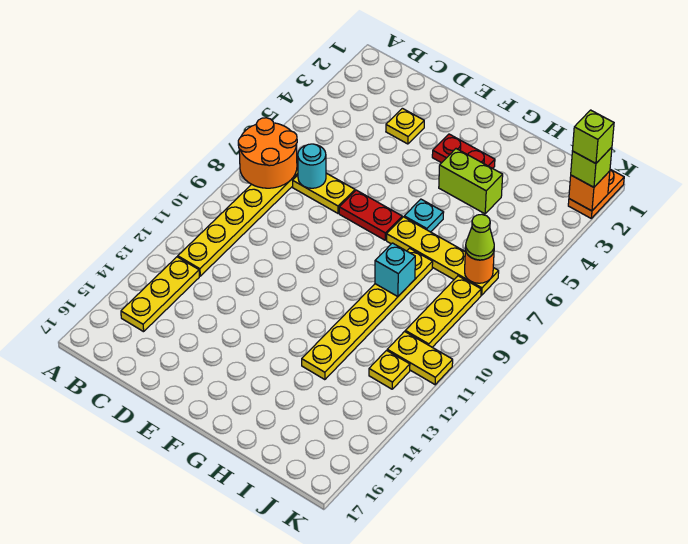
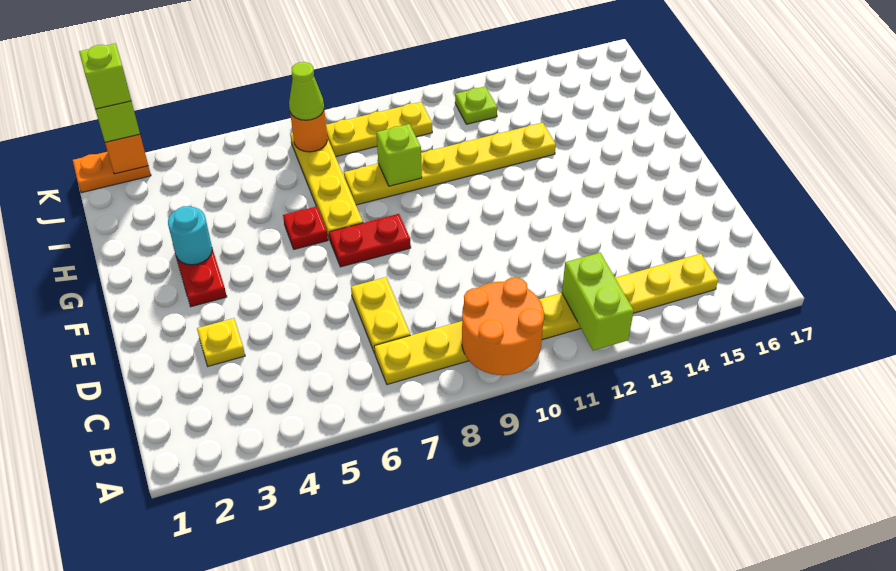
orange 2x2 round brick [238,118,297,188] -> orange 2x2 round brick moved to [462,277,544,375]
cyan 1x1 round brick [298,144,326,188] -> cyan 1x1 round brick moved to [168,206,212,265]
red 1x2 plate [339,190,402,240] -> red 1x2 plate turned to [329,214,411,267]
lime 1x2 brick [439,149,503,214] -> lime 1x2 brick moved to [562,253,634,351]
cyan 1x1 plate [404,199,444,232] -> red 1x1 plate [283,206,328,249]
cyan 1x1 brick [375,243,415,297] -> lime 1x1 brick [376,124,422,186]
yellow 1x2 plate [387,331,453,385] -> none
yellow 1x1 plate [369,350,410,389] -> lime 1x1 plate [455,87,497,124]

